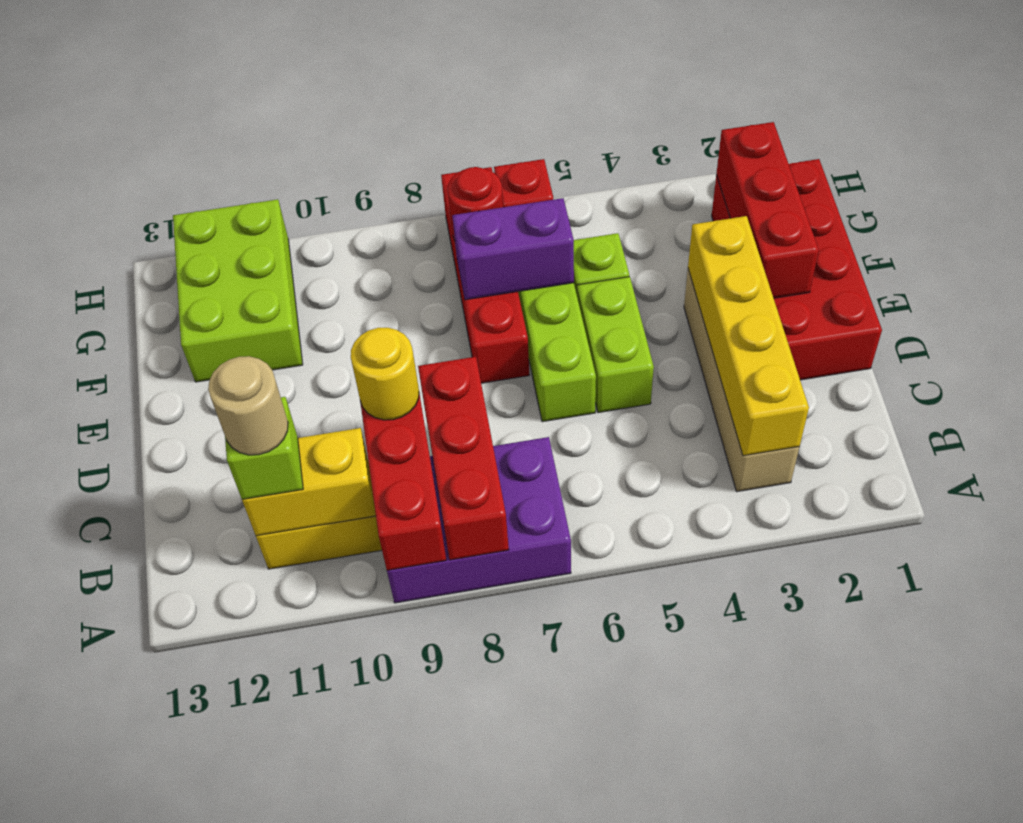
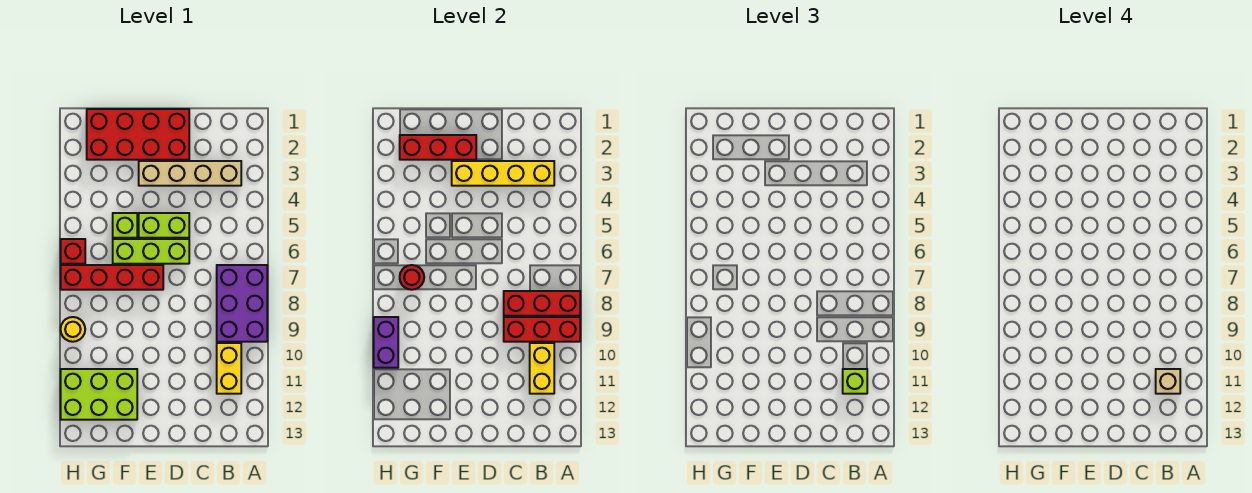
tan 1x1 round brick [208,356,288,455] -> tan 1x1 brick [1156,369,1180,394]
yellow 1x1 round brick [351,328,419,420] -> yellow 1x1 round brick moved to [61,317,85,342]
purple 1x2 brick [452,198,574,300] -> purple 1x2 brick moved to [374,317,398,368]

